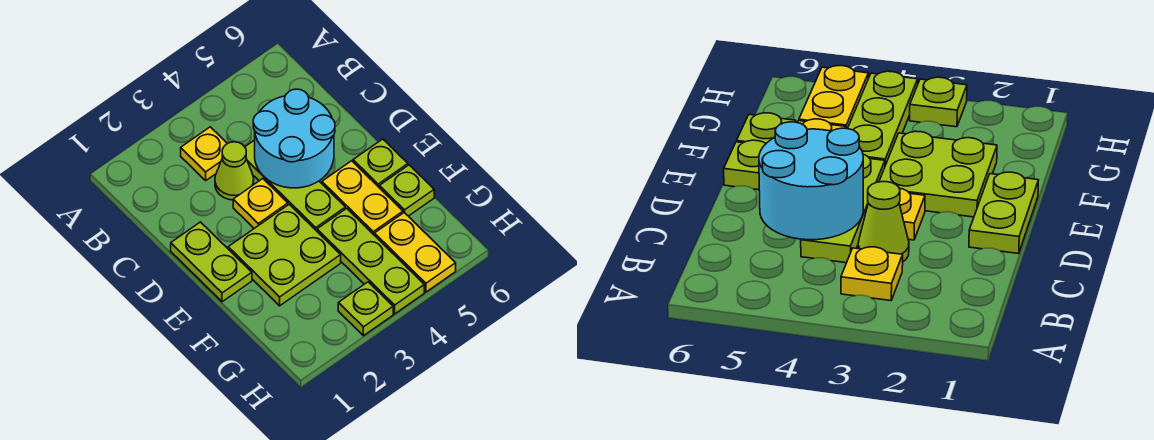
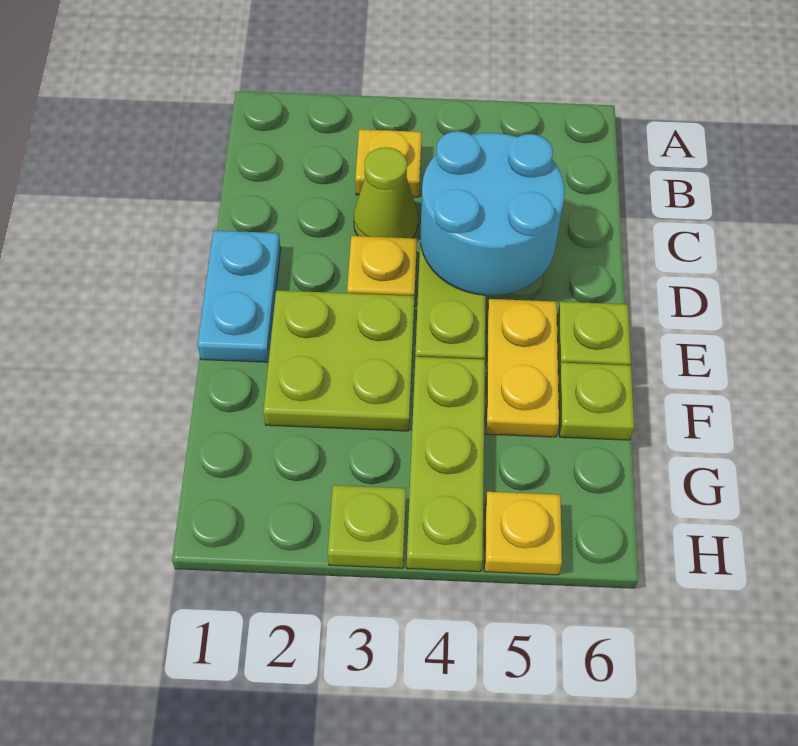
lime 1x2 plate [171,222,252,302] -> cyan 1x2 plate [198,231,281,362]
yellow 1x2 plate [375,213,456,292] -> yellow 1x1 plate [484,492,562,575]

